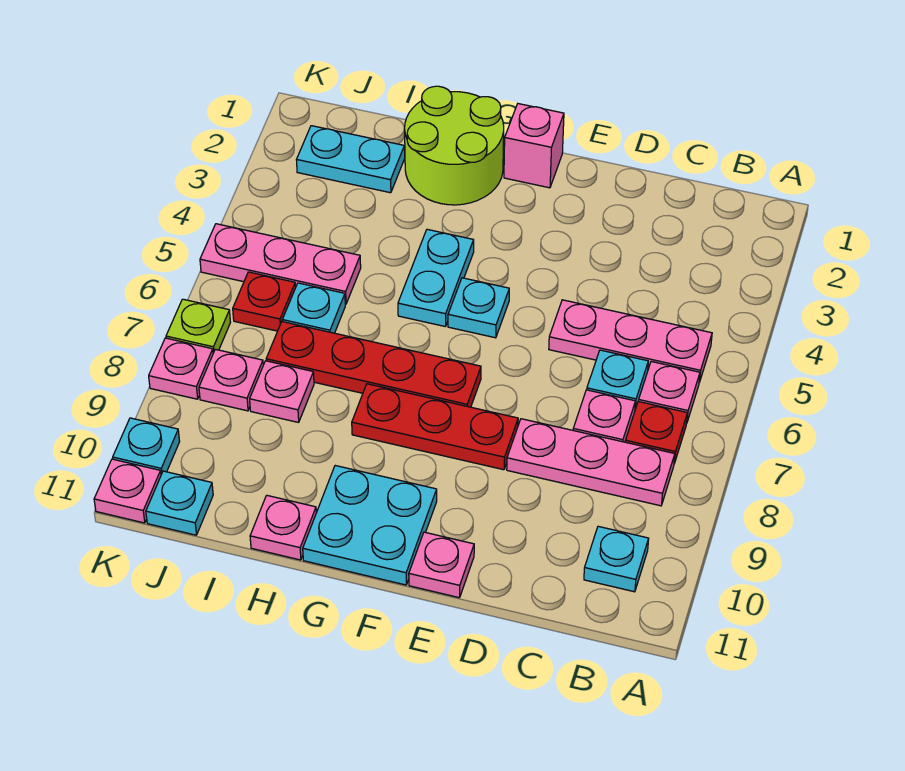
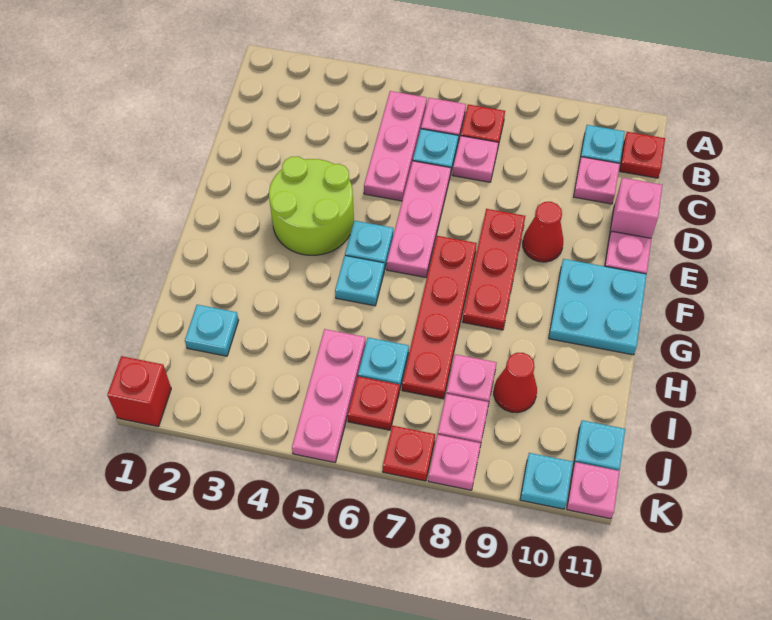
pink 1x3 plate [507,419,675,506] -> pink 1x3 plate moved to [387,161,451,277]
none -> red 1x1 plate [620,132,665,178]
none -> red 1x1 cone [523,202,563,262]
pink 1x1 brick [504,104,564,188] -> pink 1x1 brick moved to [609,178,662,238]
lime 2x2 round brick [405,86,504,205] -> lime 2x2 round brick moved to [269,156,354,255]
cyan 1x2 plate [398,229,474,327] -> cyan 1x1 plate [335,256,385,306]
pink 1x1 plate [250,496,316,560] -> pink 1x1 plate moved to [574,157,620,204]
cyan 1x2 plate [296,126,405,193] -> cyan 1x1 plate [185,305,239,356]
none -> red 1x1 cone [494,353,537,412]
none -> red 1x1 brick [107,356,171,427]
lime 1x1 plate [166,299,230,353] -> red 1x1 plate [383,426,435,481]

